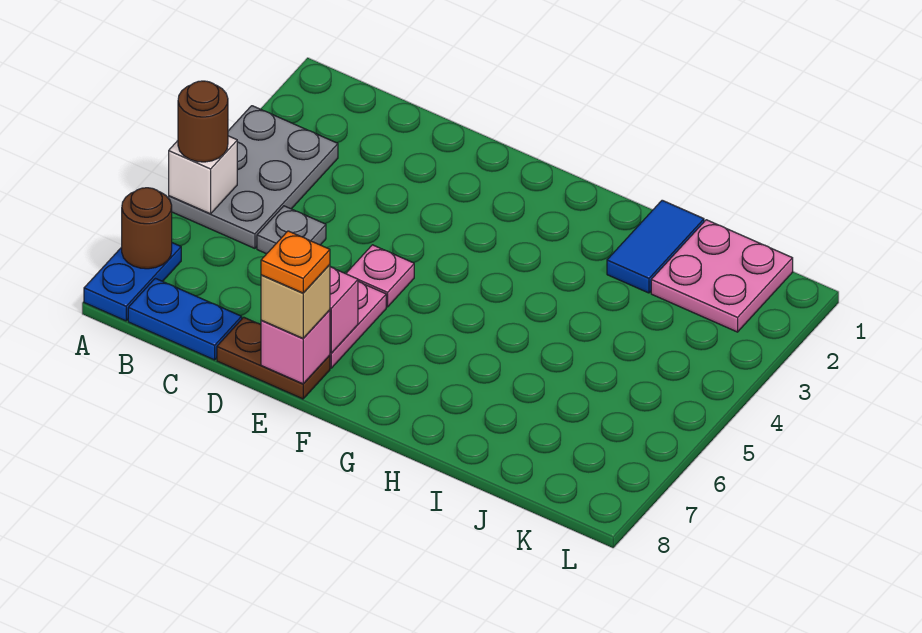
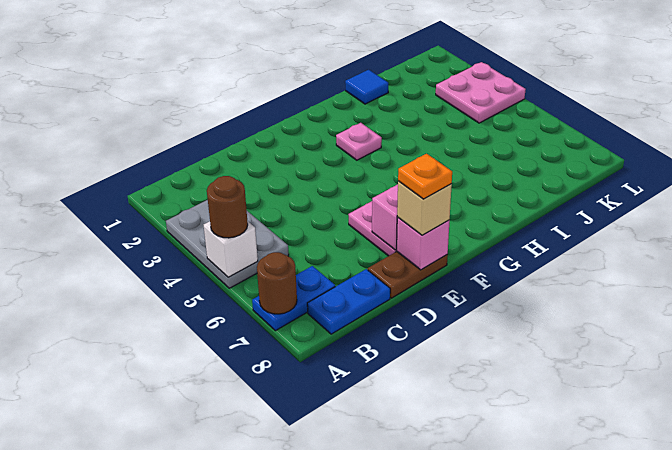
blue 1x2 plate [84,243,181,321] -> blue 1x2 plate turned to [252,266,335,331]
grey 1x1 plate [257,206,326,254] -> none
pink 1x1 plate [346,245,414,307] -> pink 1x1 plate moved to [336,123,382,160]
blue 1x2 tile [607,200,704,293] -> blue 1x1 tile [345,70,388,104]
pink 2x2 plate [651,220,793,332] -> pink 2x2 plate moved to [436,62,526,123]

